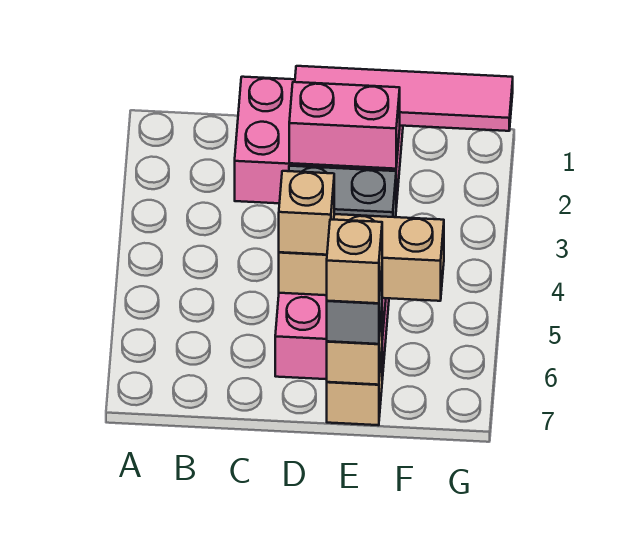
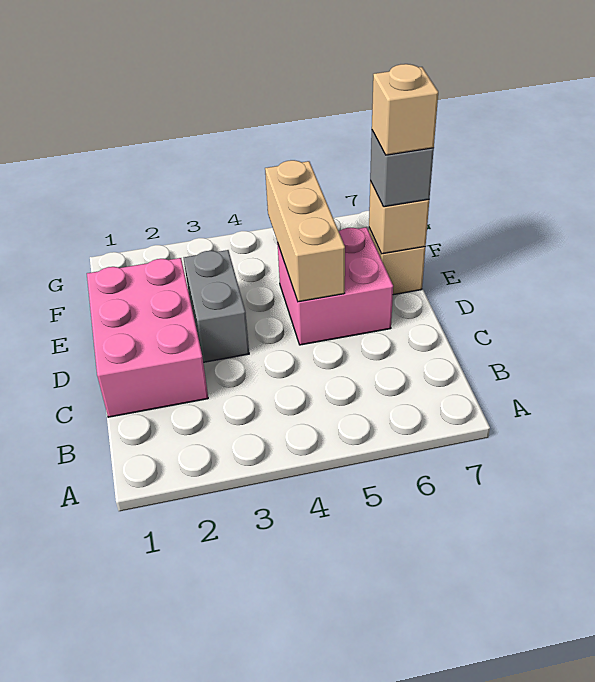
pink 1x4 tile [295,66,513,131] -> none
pink 1x2 brick [289,82,400,169] -> none
tan 1x1 brick [279,171,334,255] -> none

